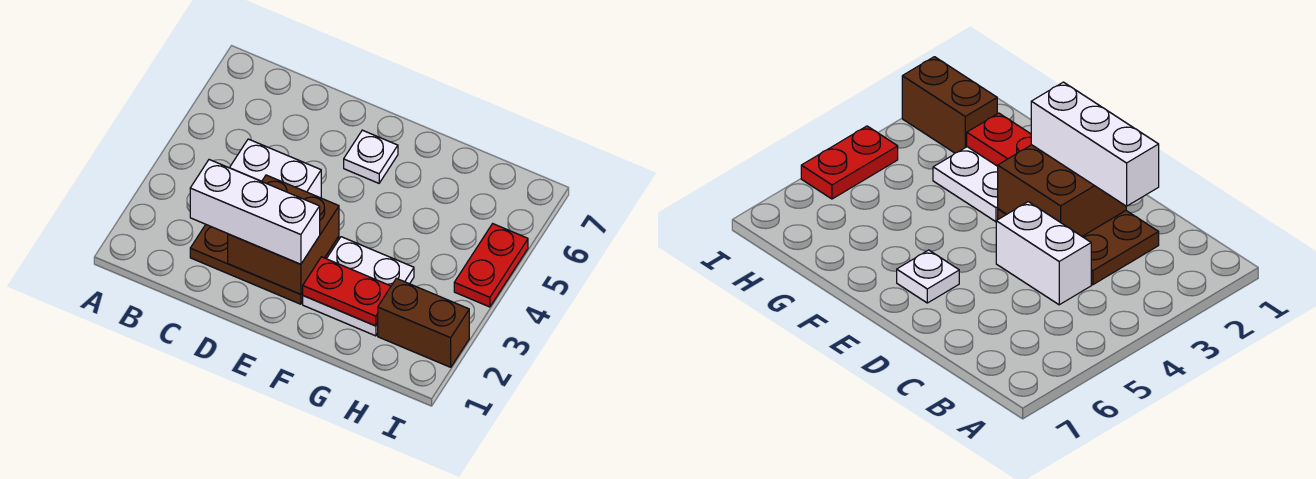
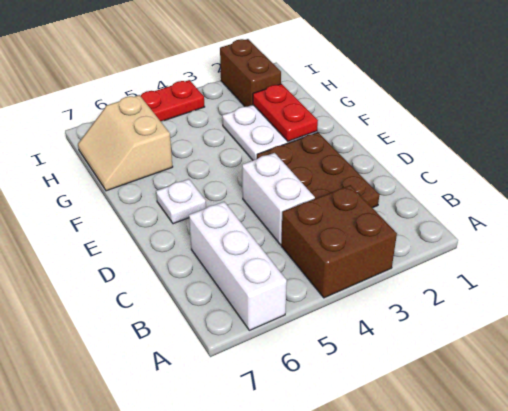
white 1x3 brick [190,160,320,264] -> white 1x3 brick moved to [189,202,287,330]
brown 2x2 brick [228,175,339,294] -> brown 2x2 brick moved to [281,185,397,298]
none -> tan 2x2 slope [78,95,173,191]

